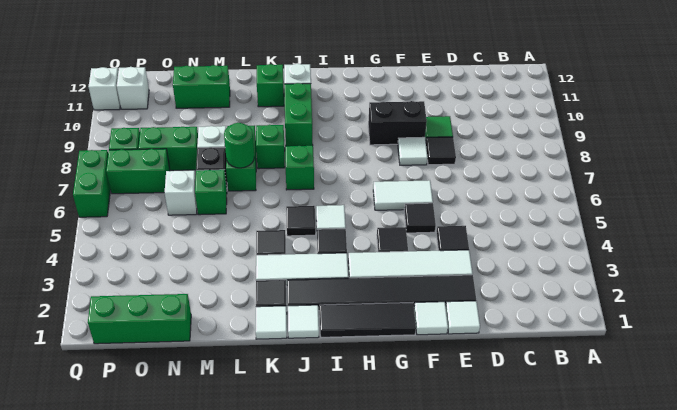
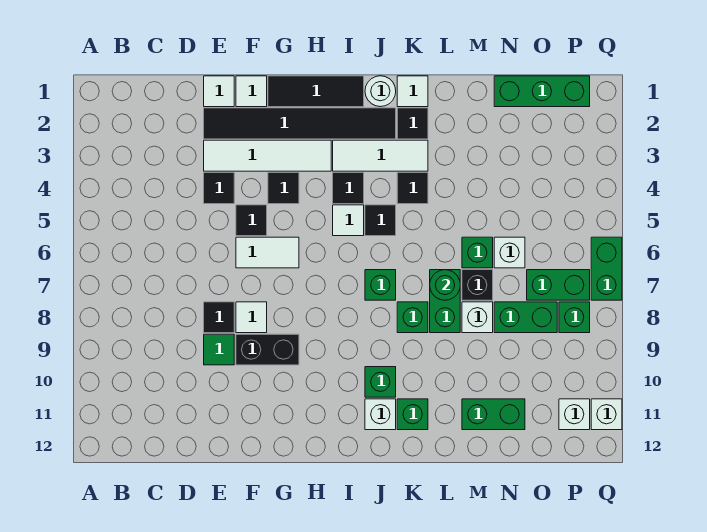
white 1x1 tile [288,305,319,338] -> white 1x1 round brick [365,76,396,107]
green 1x2 brick [284,83,313,146] -> green 1x1 brick [365,367,396,397]

